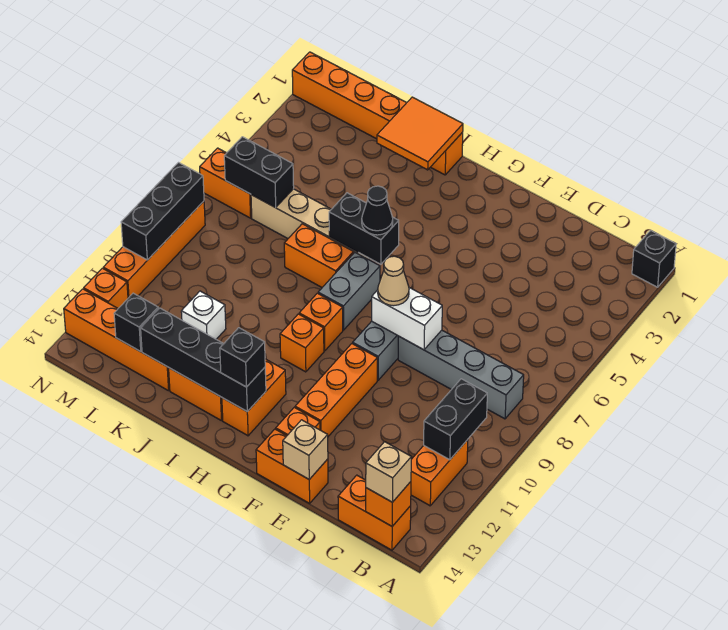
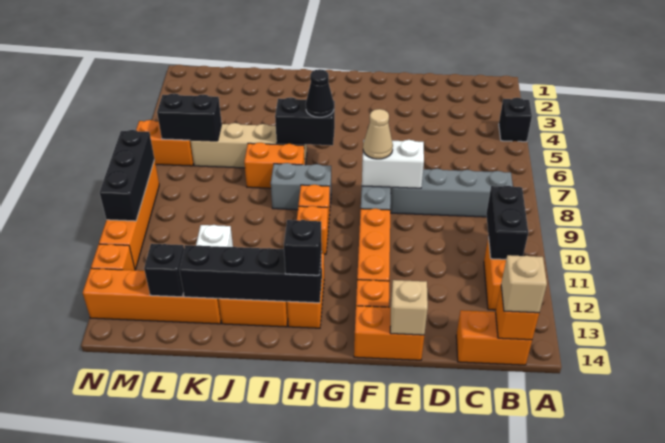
black 1x1 brick [632,230,676,287] -> black 1x1 brick moved to [499,98,532,142]
grey 1x2 brick [318,252,380,330] -> grey 1x2 brick turned to [271,163,331,210]
orange 1x6 brick [292,52,463,175] -> none
orange 2x2 tile [377,97,463,170] -> none

